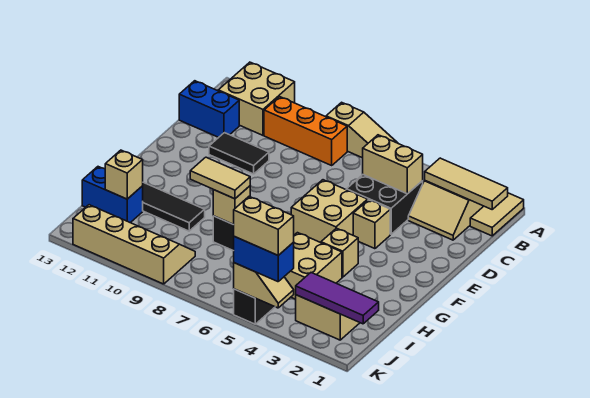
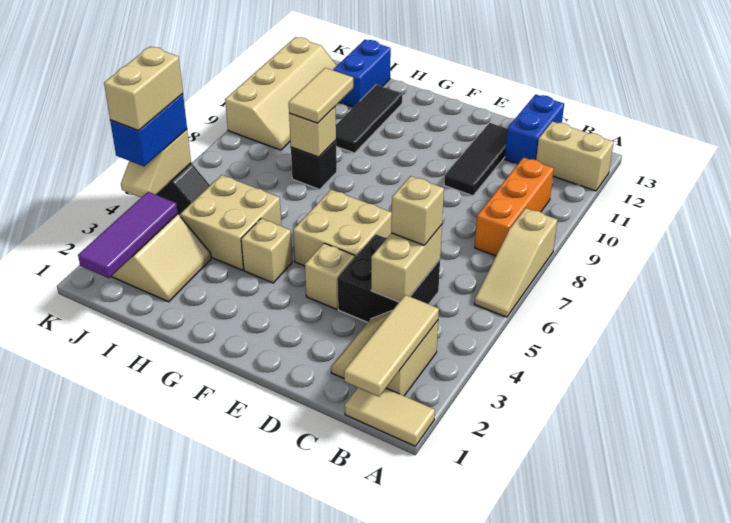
tan 2x2 brick [218,62,295,135] -> tan 1x2 brick [536,121,614,191]
black 1x2 tile [209,133,269,174] -> black 1x3 tile [444,123,507,196]
tan 1x1 brick [105,150,143,199] -> tan 1x1 brick moved to [391,176,444,245]

